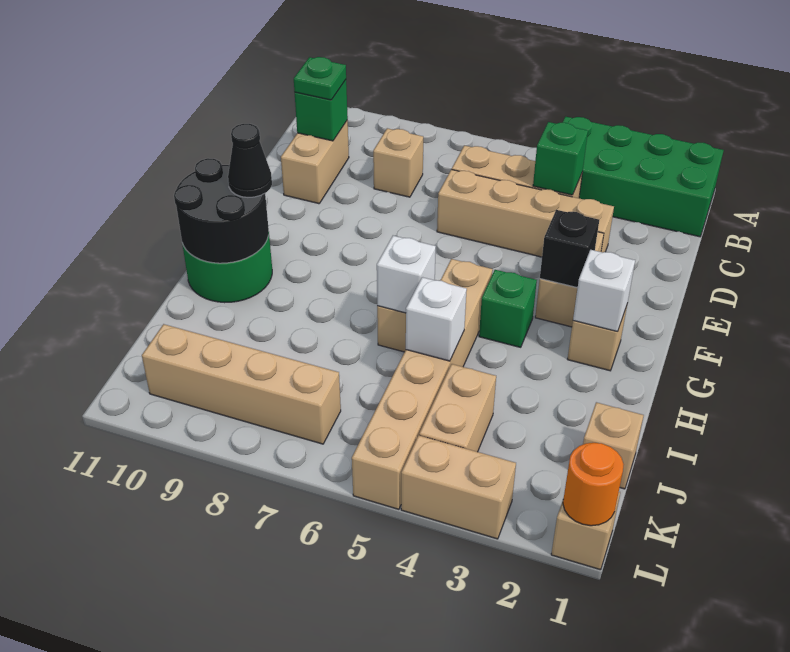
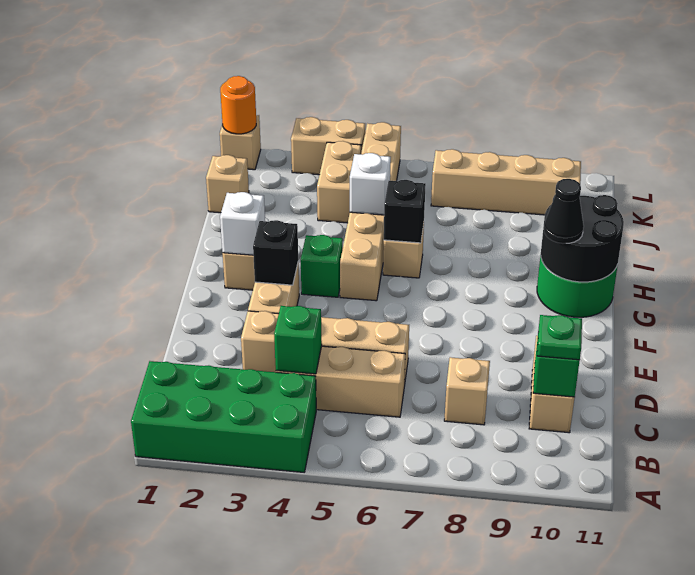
white 1x1 brick [377,236,436,313] -> black 1x1 brick [384,180,426,243]

